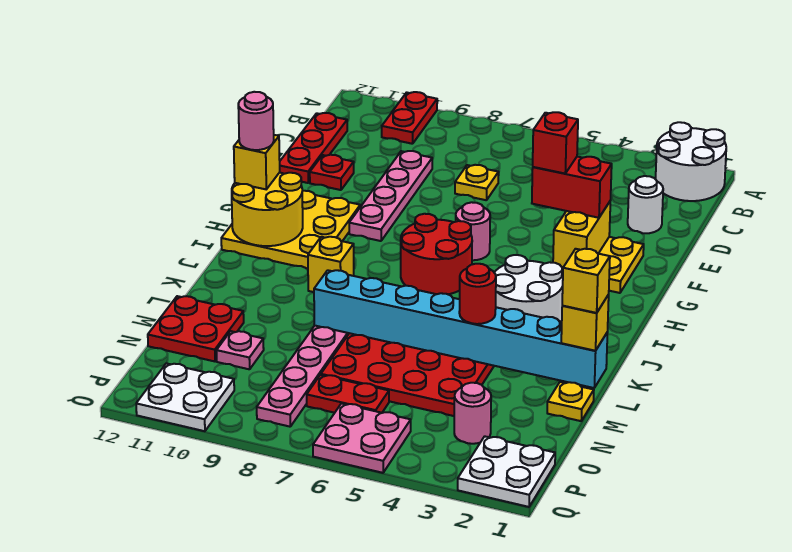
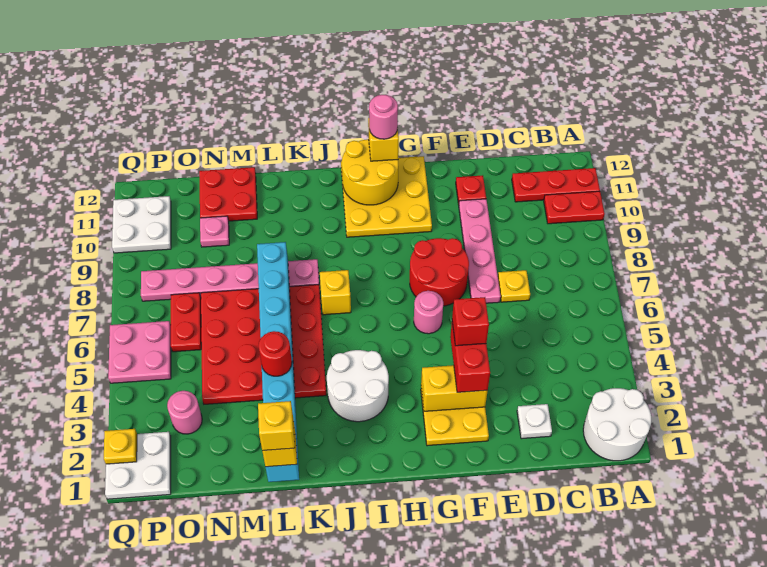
red 1x3 plate [280,113,347,183] -> red 1x3 plate moved to [512,168,600,202]
white 1x1 round brick [628,176,663,233] -> white 1x1 plate [517,404,552,439]
pink 1x4 plate [349,151,432,241] -> pink 1x4 plate turned to [459,199,501,303]
red 2x2 round brick [401,214,472,294] -> red 2x2 round brick moved to [410,238,469,306]
yellow 1x1 brick [308,237,354,292] -> yellow 1x1 brick moved to [320,270,351,315]
yellow 1x1 plate [547,382,594,421] -> yellow 1x1 plate moved to [104,429,137,464]

